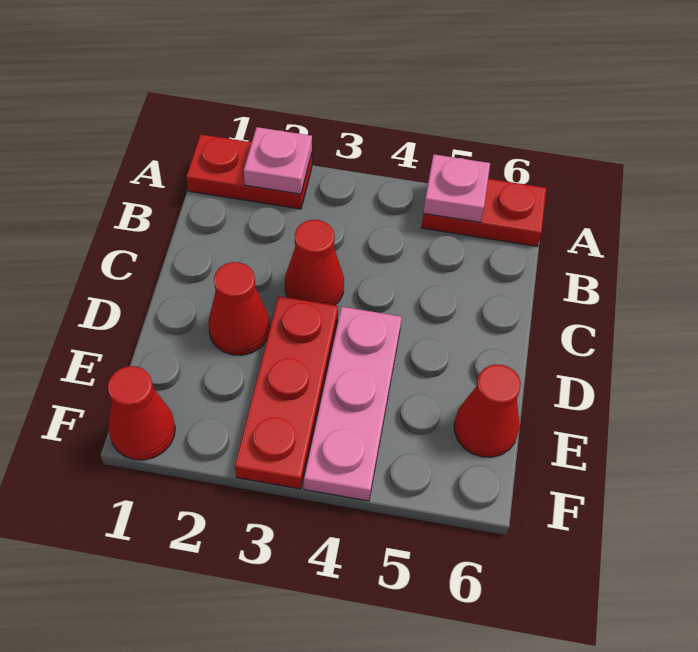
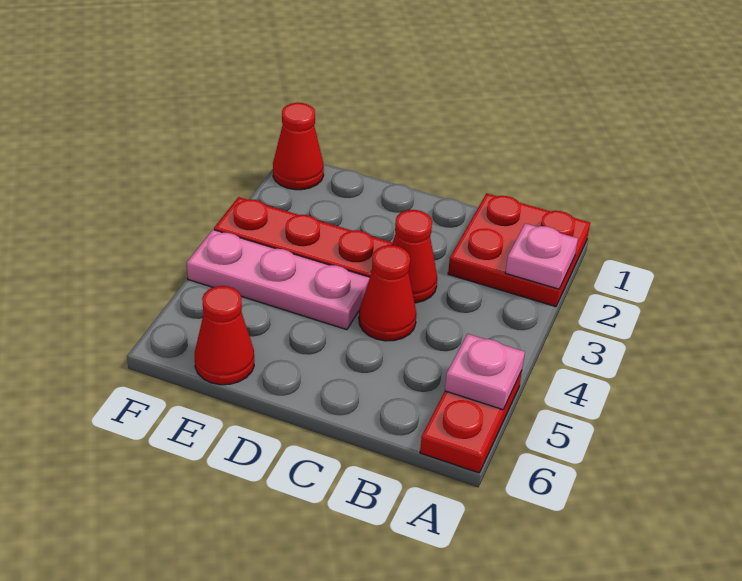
red 1x2 plate [186,134,312,209] -> red 2x2 plate [448,193,590,307]
red 1x1 cone [208,262,270,355] -> red 1x1 cone moved to [359,245,417,341]

